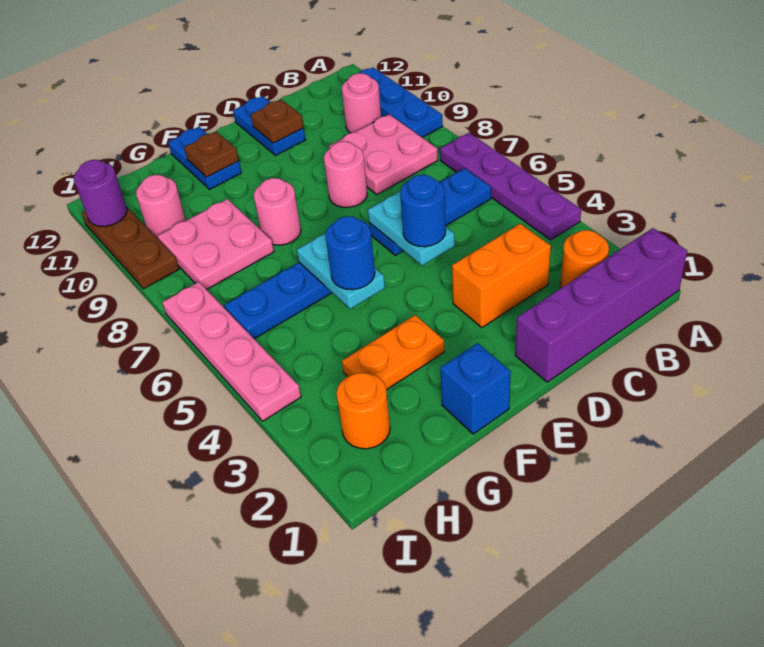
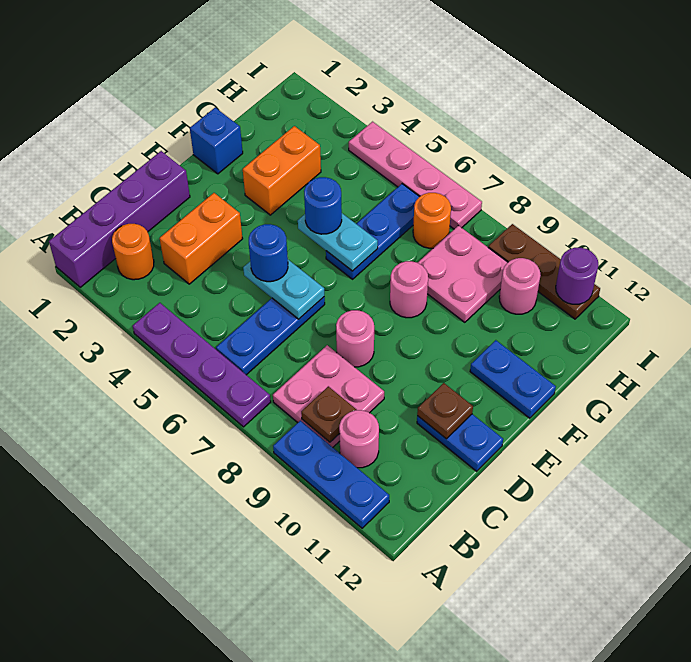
orange 1x2 plate [342,315,444,390] -> orange 1x2 brick [243,126,321,215]
brown 1x1 plate [184,131,239,177] -> brown 1x1 plate moved to [301,386,357,442]
orange 1x1 round brick [336,373,390,449] -> orange 1x1 round brick moved to [413,193,451,248]

